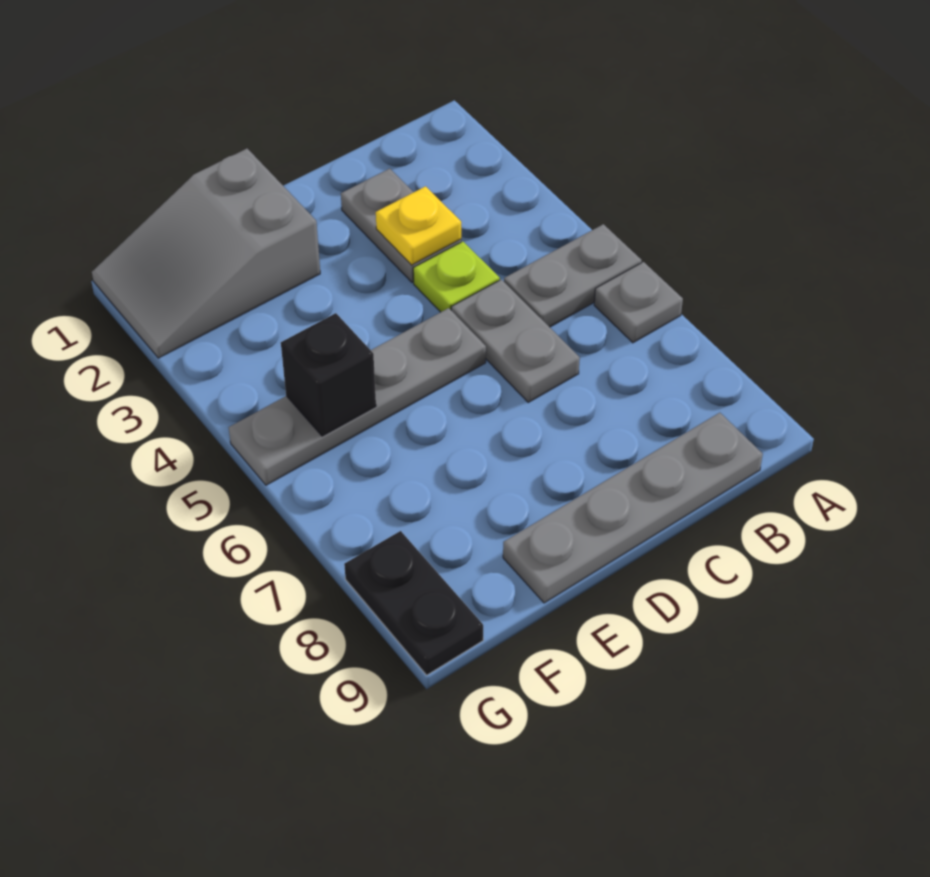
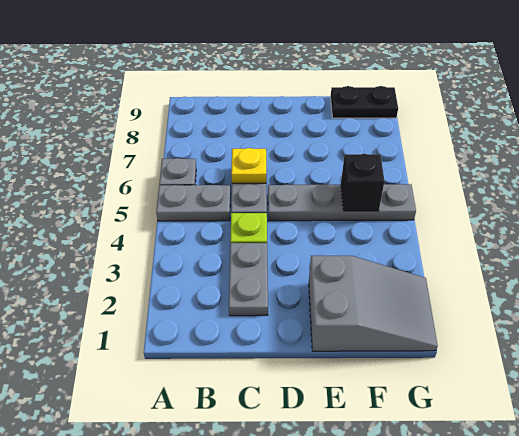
grey 1x4 plate [503,413,763,603] -> none
yellow 1x1 plate [376,186,461,265] -> yellow 1x1 plate moved to [231,148,266,183]
black 1x2 plate [344,531,483,675] -> black 1x2 plate turned to [331,86,398,118]

